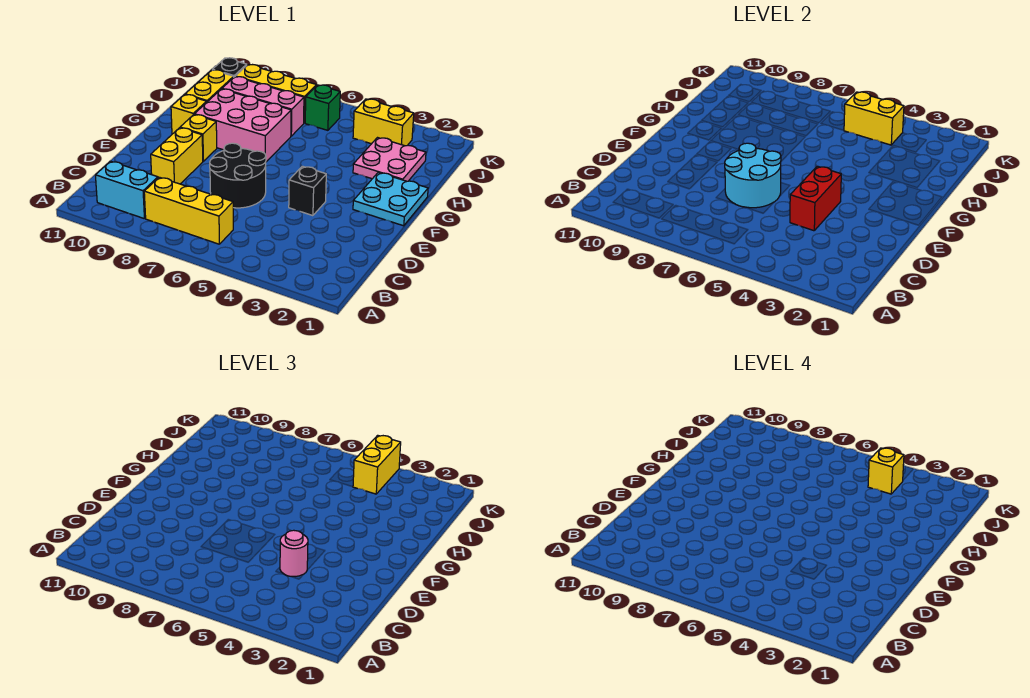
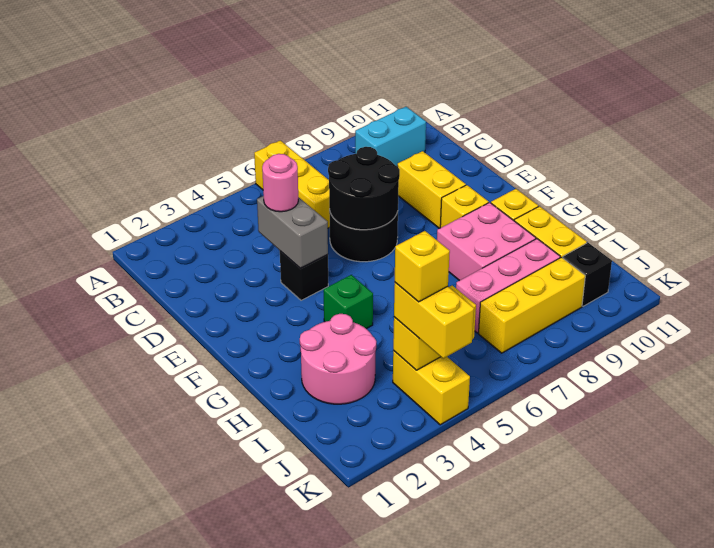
yellow 1x3 brick [144,177,233,244] -> yellow 1x3 brick turned to [254,140,330,228]
red 1x2 brick [790,166,841,231] -> grey 1x2 brick [257,196,328,268]
cyan 2x2 round brick [725,143,781,208] -> black 2x2 round brick [328,147,400,230]
cyan 2x2 plate [353,173,428,226] -> none
pink 2x3 brick [194,89,291,162] -> pink 2x2 brick [437,202,536,281]
pink 2x2 plate [353,138,426,181] -> pink 2x2 round brick [300,314,376,404]
yellow 1x2 brick [353,99,414,146] -> yellow 1x2 brick turned to [393,351,470,425]
green 1x1 brick [305,85,340,130] -> green 1x1 brick moved to [324,275,373,329]

